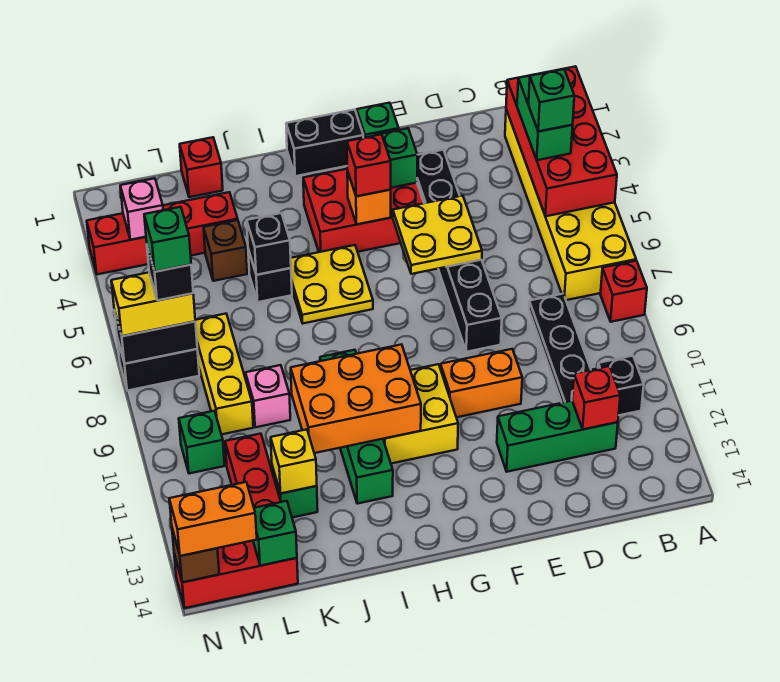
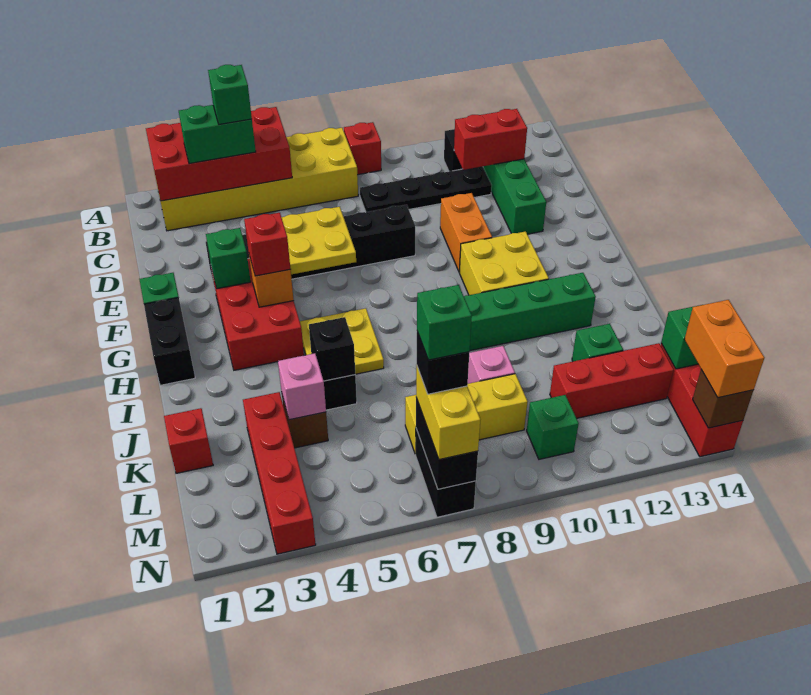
red 1x1 brick [572,366,620,429] -> red 1x2 brick [454,109,527,170]
orange 2x3 brick [291,344,421,453] -> none
yellow 1x1 brick [271,429,317,494] -> none
pink 1x1 brick [120,178,163,240] -> pink 1x1 brick moved to [278,353,326,420]

